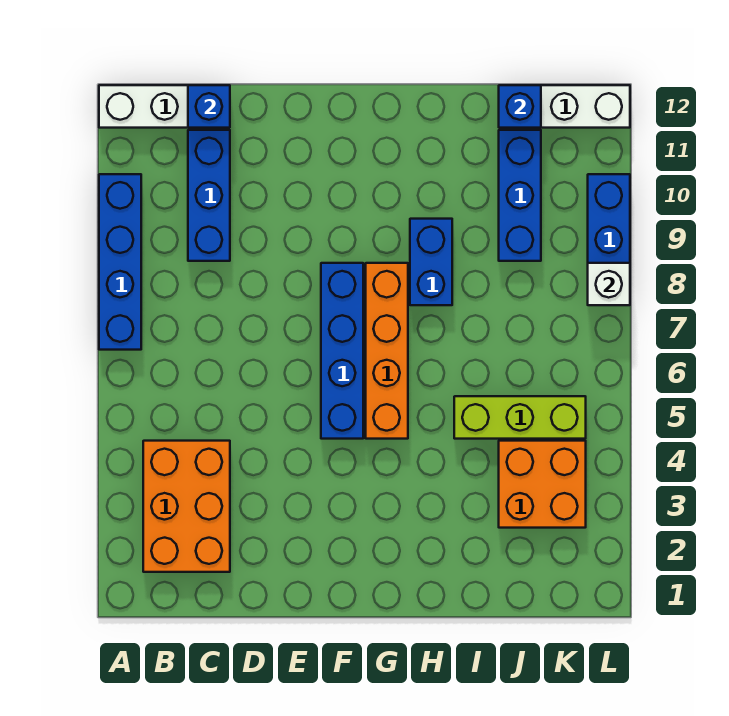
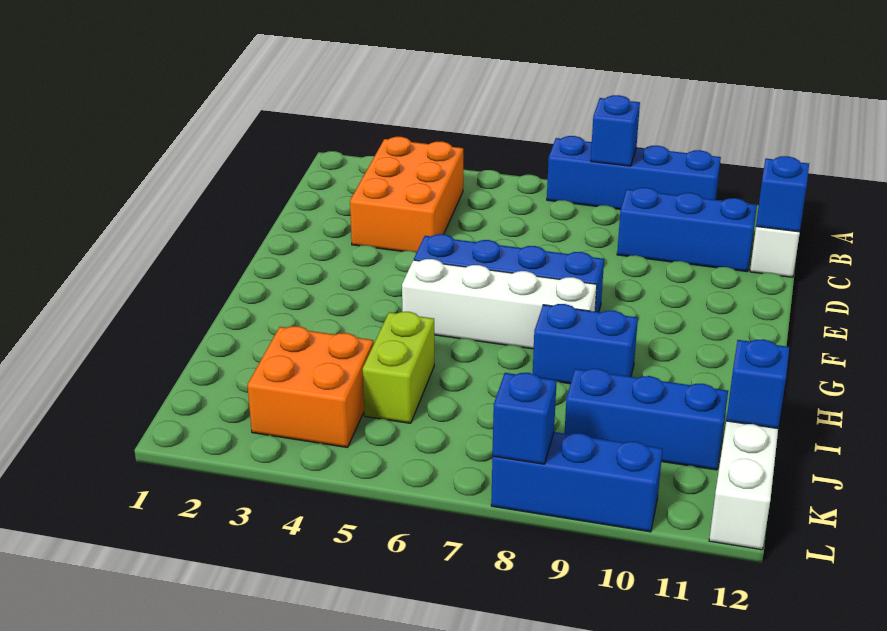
none -> blue 1x1 brick [591,95,640,166]
orange 2x3 brick [143,441,230,572] -> orange 2x3 brick turned to [350,137,463,252]
orange 1x4 brick [366,263,408,439] -> white 1x4 brick [402,259,597,349]
lime 1x3 brick [454,396,586,439] -> lime 1x2 brick [363,312,434,423]
white 1x1 brick [588,263,630,305] -> blue 1x1 brick [493,373,557,464]

